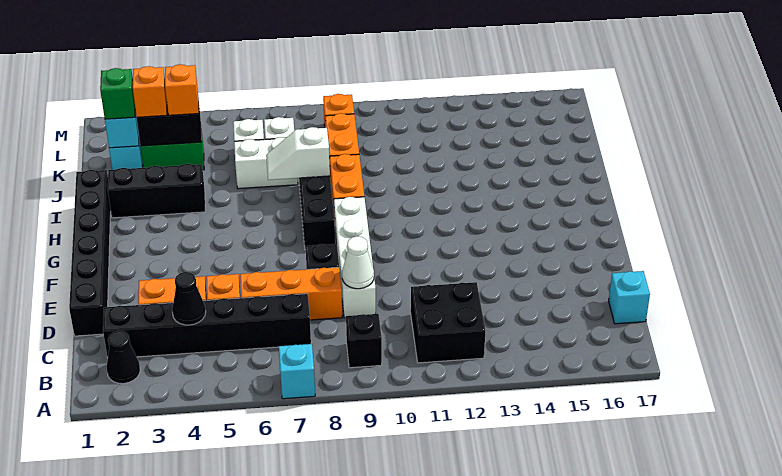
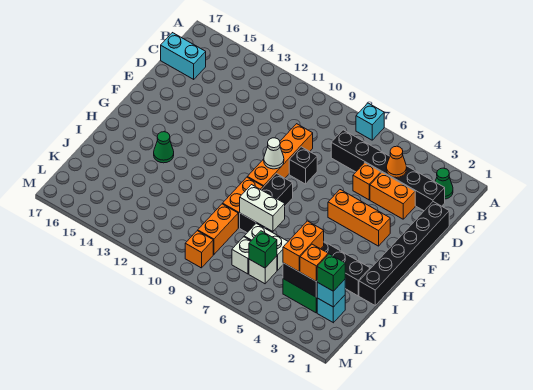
black 1x1 cone [107,331,140,384] -> green 1x1 cone [435,168,453,199]
black 1x1 brick [346,314,382,368] -> none
black 2x2 brick [411,282,485,363] -> none
black 1x1 cone [172,272,206,325] -> orange 1x1 cone [386,146,407,178]
cyan 1x1 brick [609,271,650,324] -> cyan 1x2 brick [161,33,206,79]
orange 1x3 brick [240,267,342,320] -> orange 1x3 brick moved to [328,190,390,246]
white 1x4 brick [334,197,376,318] -> orange 1x4 brick [248,124,313,187]
white 1x1 cone [342,236,374,289] -> white 1x1 cone moved to [264,138,284,169]
none -> green 1x1 cone [154,132,174,163]
white 1x2 slope [266,127,330,180] -> white 1x2 brick [240,185,285,231]
orange 1x1 brick [165,64,199,115] -> orange 1x2 brick [283,221,324,272]
none -> green 1x1 brick [249,231,277,268]

